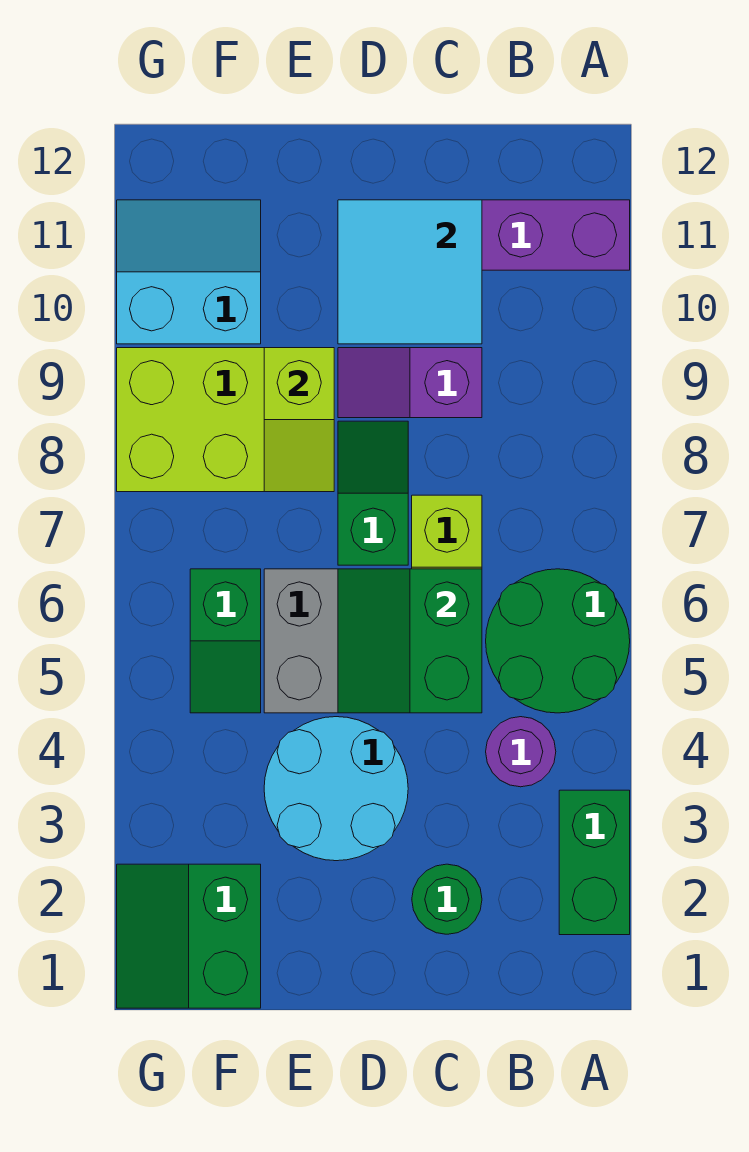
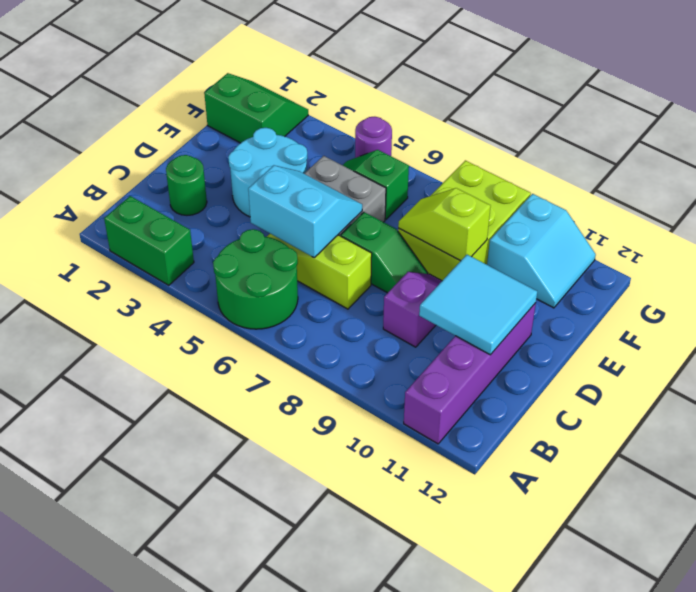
purple 1x1 round brick [486,717,556,787] -> purple 1x1 round brick moved to [355,117,392,158]
green 2x2 slope [338,569,482,713] -> cyan 2x2 slope [248,165,362,257]

